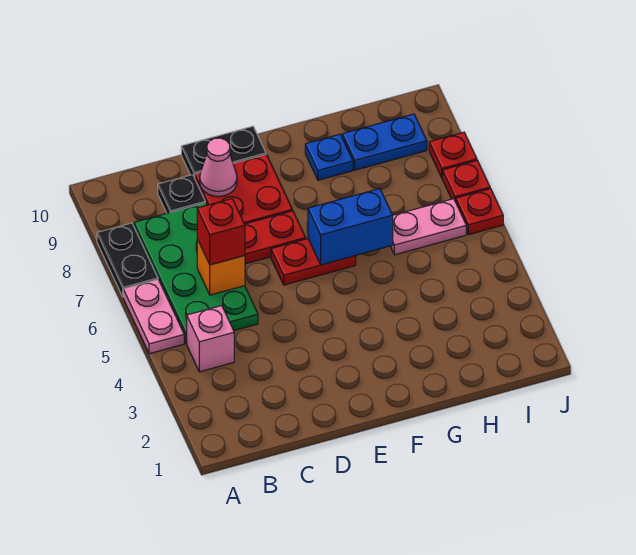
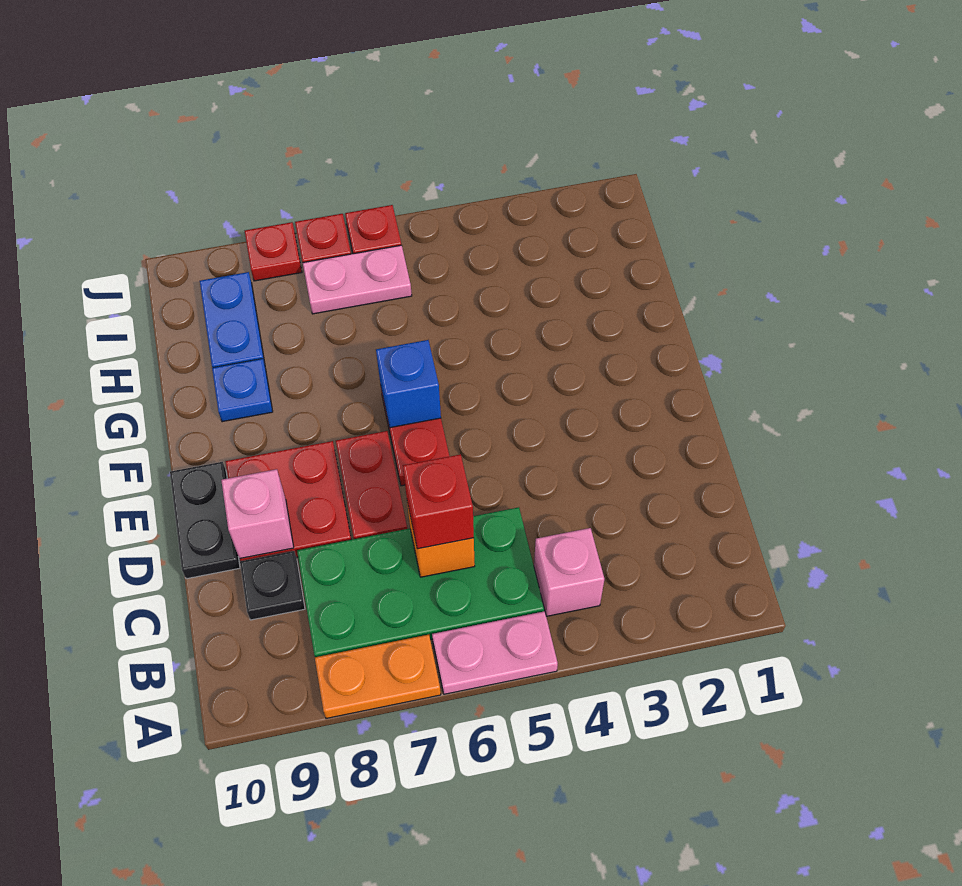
black 1x2 plate [97,223,158,297] -> orange 1x2 plate [315,635,441,718]
pink 1x1 cone [200,138,237,197] -> pink 1x1 brick [221,469,294,559]
blue 1x2 brick [308,189,393,265] -> blue 1x1 brick [376,340,441,428]
pink 1x2 plate [390,199,466,255] -> pink 1x2 plate turned to [303,245,412,314]

